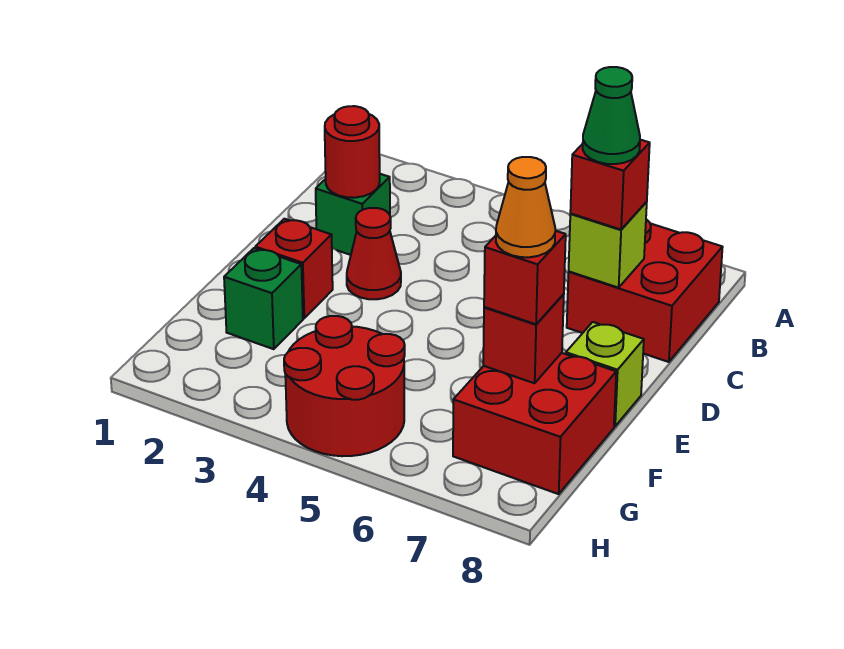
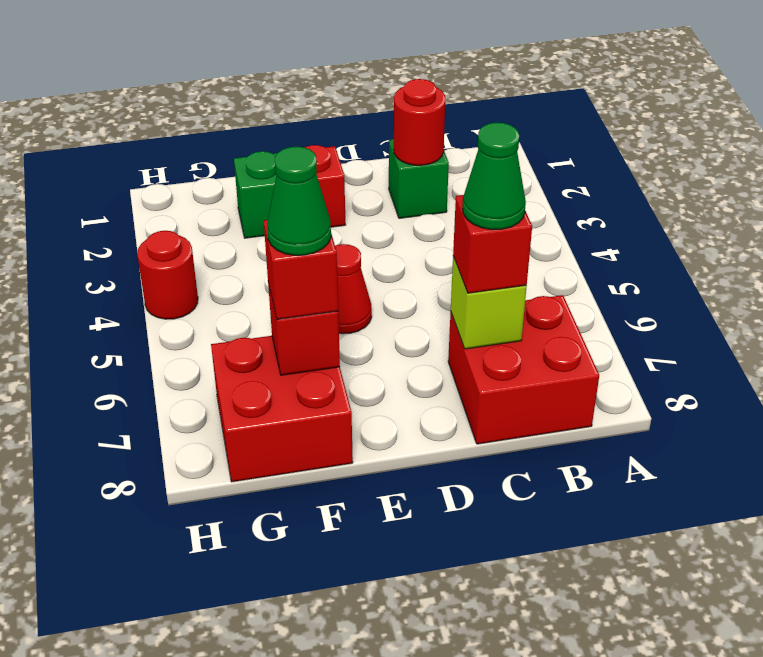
red 1x1 cone [347,208,401,299] -> red 1x1 cone moved to [335,244,372,334]
lime 1x1 brick [566,322,644,426] -> none
orange 1x1 cone [496,157,555,257] -> green 1x1 cone [267,147,331,255]
red 2x2 round brick [284,316,405,456] -> red 1x1 round brick [137,231,198,319]

